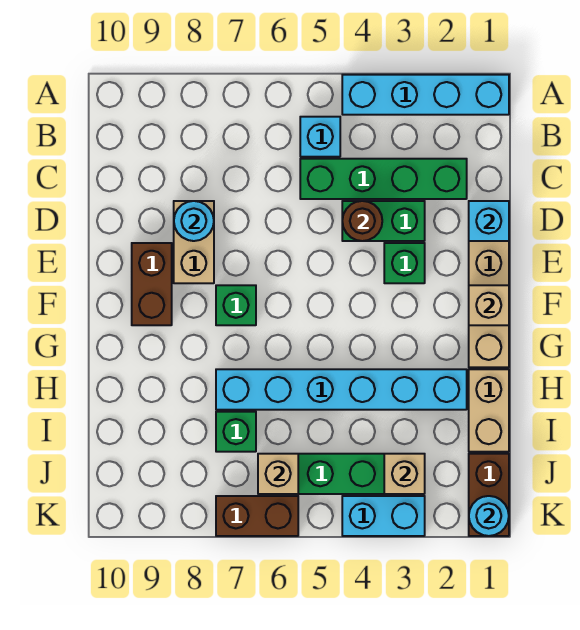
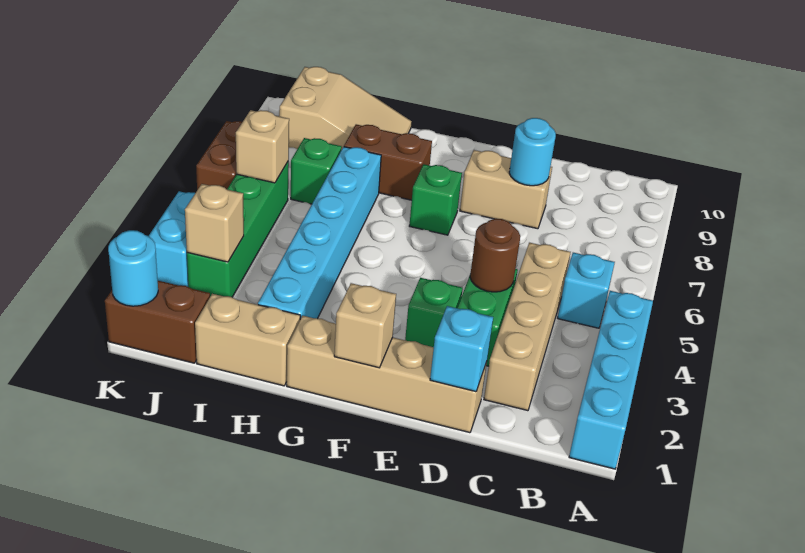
green 1x4 brick [300,159,467,199] -> tan 1x4 brick [484,243,571,411]
brown 1x2 brick [132,243,172,325] -> brown 1x2 brick moved to [344,124,432,200]
none -> tan 2x3 slope [279,67,412,150]

